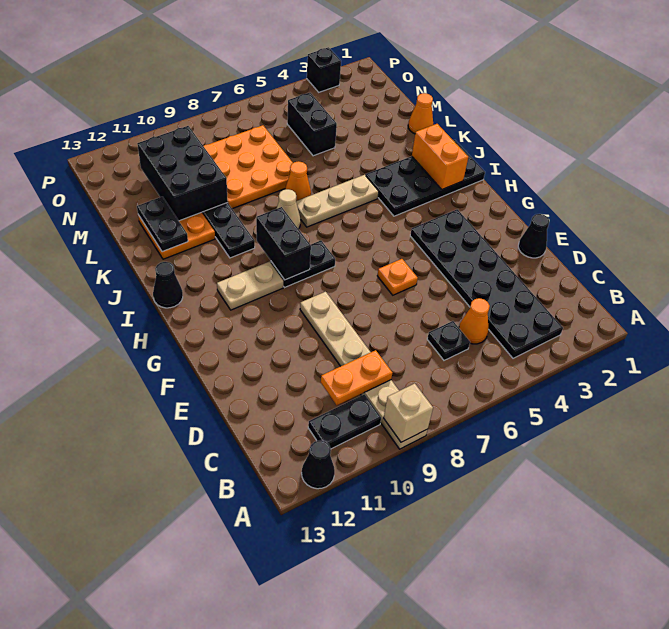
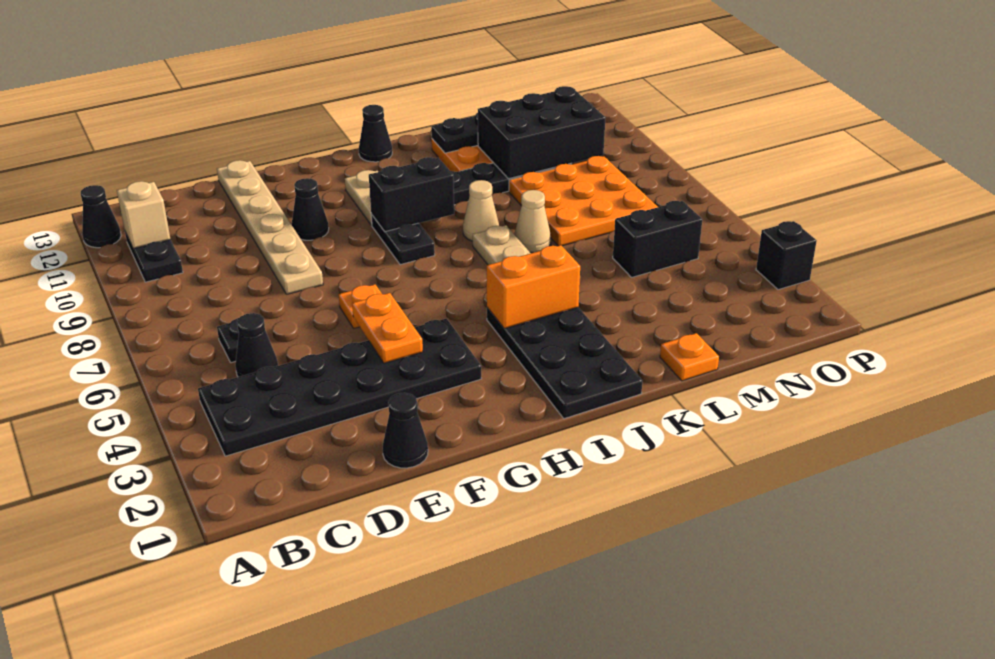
tan 1x6 plate [300,292,428,449] -> tan 1x6 plate turned to [217,160,323,294]
tan 1x1 brick [384,383,433,442] -> tan 1x1 brick moved to [117,181,170,248]
orange 1x1 cone [459,298,490,344] -> black 1x1 cone [235,313,278,377]
orange 1x2 plate [321,350,393,405] -> orange 1x2 plate moved to [352,293,423,363]
none -> black 1x1 cone [292,178,329,240]
orange 1x2 brick [412,124,468,189] -> orange 1x2 brick moved to [487,245,580,328]
orange 1x1 cone [285,161,311,201] -> tan 1x1 cone [514,190,551,253]
orange 1x1 cone [408,93,433,134] -> orange 1x1 plate [660,333,719,381]

